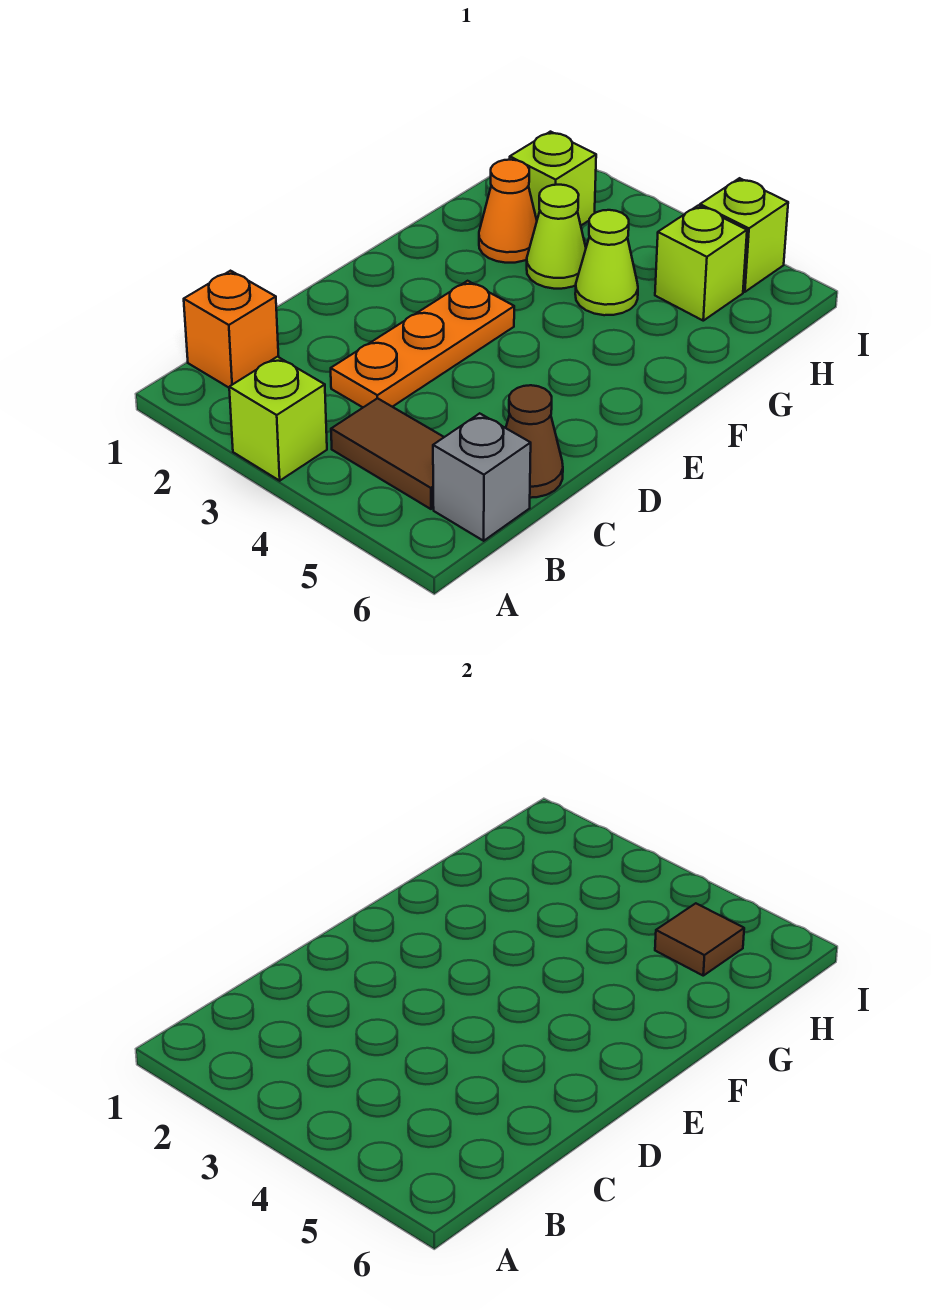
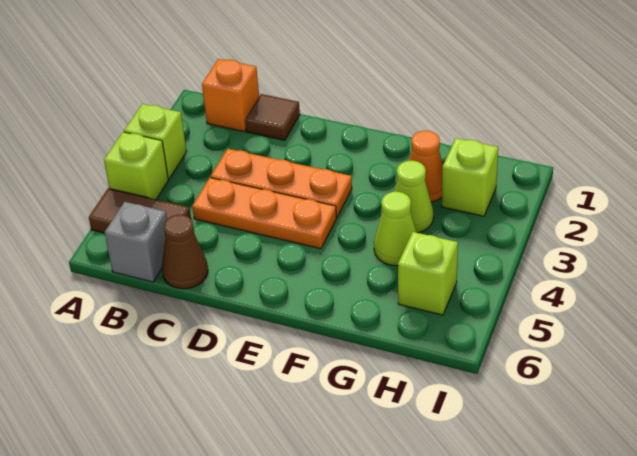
brown 1x2 tile [331,398,444,509] -> brown 1x2 tile turned to [89,188,191,233]
none -> orange 1x3 plate [192,178,337,249]
brown 1x1 tile [655,903,744,976] -> brown 1x1 tile moved to [245,94,300,140]
lime 1x1 brick [700,178,788,292] -> lime 1x1 brick moved to [104,132,168,199]

